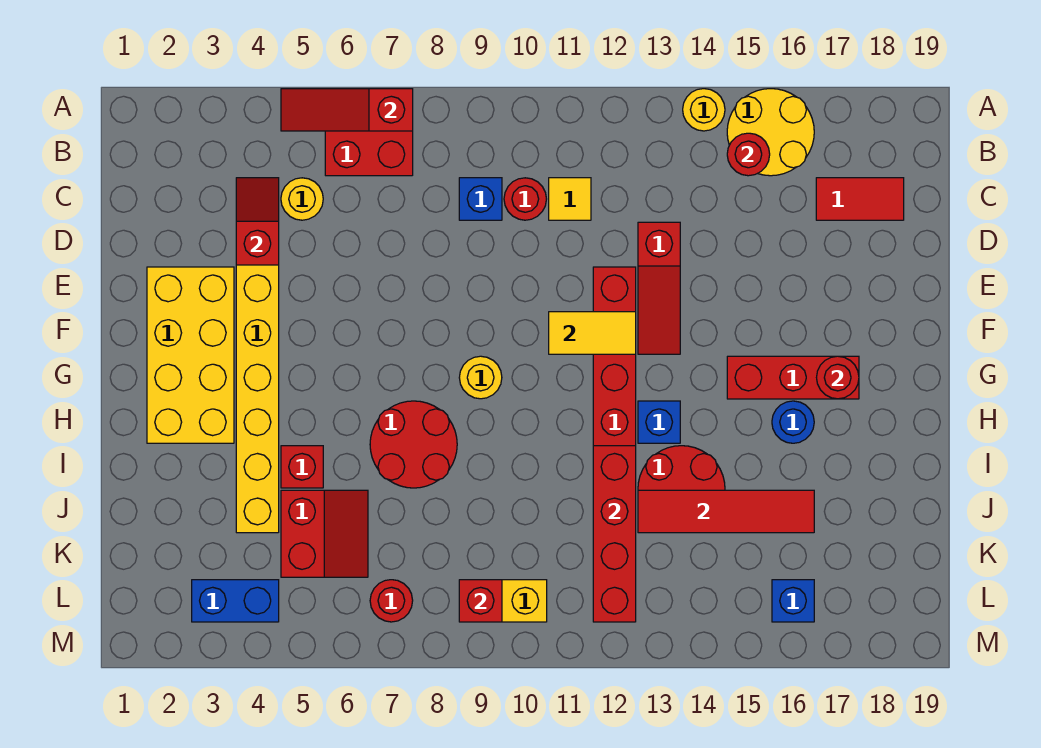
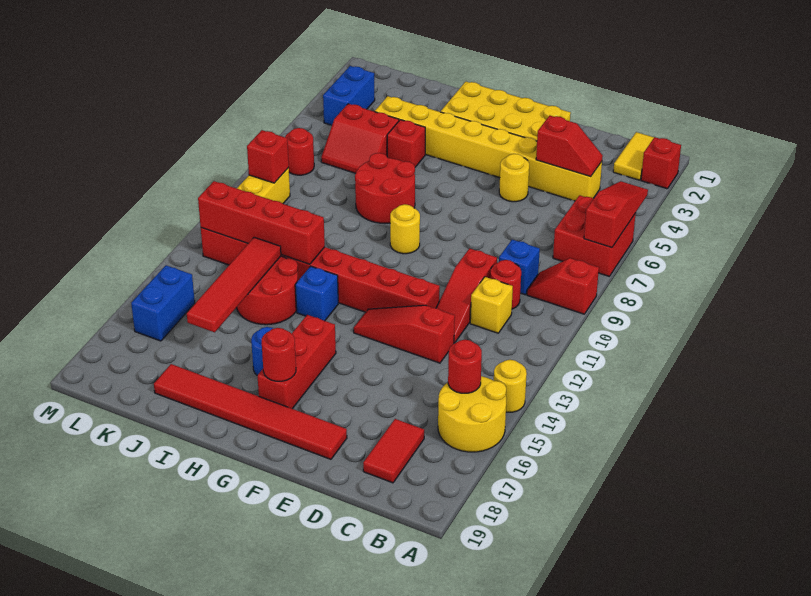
none -> red 1x1 brick [641,137,681,189]
none -> red 1x2 slope [527,258,599,314]
yellow 1x1 round brick [281,178,323,220] -> yellow 1x1 round brick moved to [499,154,529,202]
yellow 1x1 tile [549,178,591,220] -> yellow 1x1 brick [470,277,513,333]
none -> red 1x3 slope [436,248,497,343]
none -> red 1x6 tile [154,364,347,459]
yellow 1x2 tile [549,312,636,354] -> yellow 1x2 tile moved to [613,132,654,180]
blue 1x1 brick [772,580,814,622] -> blue 1x2 brick [131,265,195,341]

